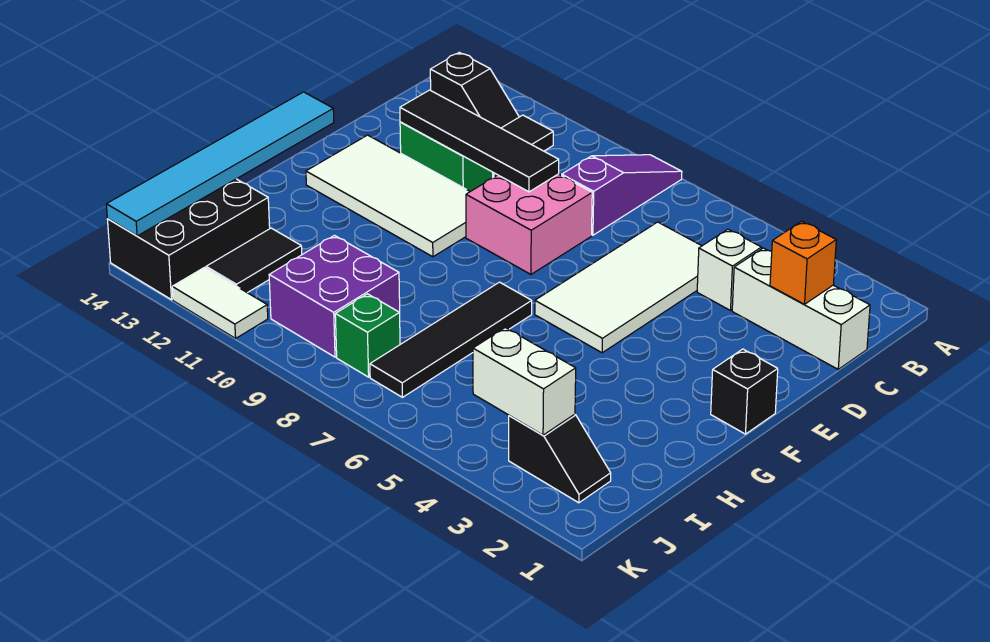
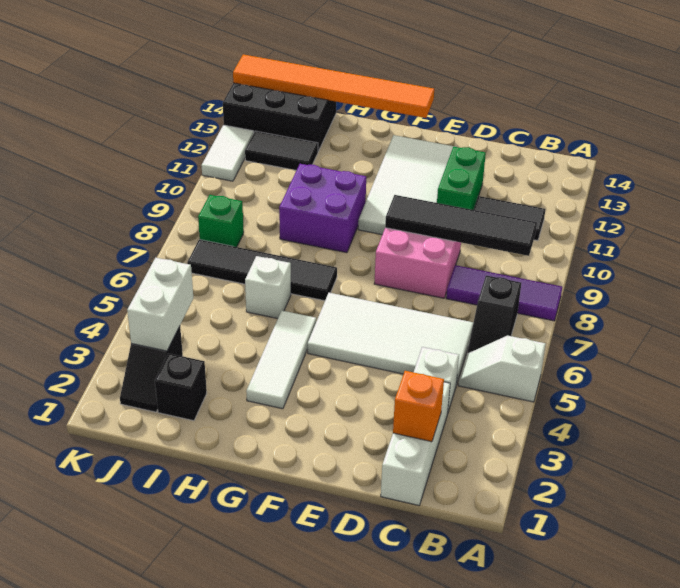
none -> white 1x2 slope [458,336,545,402]
purple 1x3 slope [562,155,682,235] -> purple 1x3 tile [446,265,562,321]
black 1x2 slope [430,52,519,128] -> black 1x2 slope moved to [467,275,521,353]
black 1x4 tile [400,90,559,192] -> black 1x4 tile turned to [385,195,537,256]
black 1x1 brick [711,349,778,434] -> black 1x1 brick moved to [155,353,207,421]
cyan 1x6 tile [106,92,334,236] -> orange 1x6 tile [233,55,434,118]
none -> white 1x3 tile [246,311,316,409]
none -> white 1x1 brick [245,256,291,319]
purple 2x2 brick [269,235,400,357] -> purple 2x2 brick moved to [279,164,366,253]

